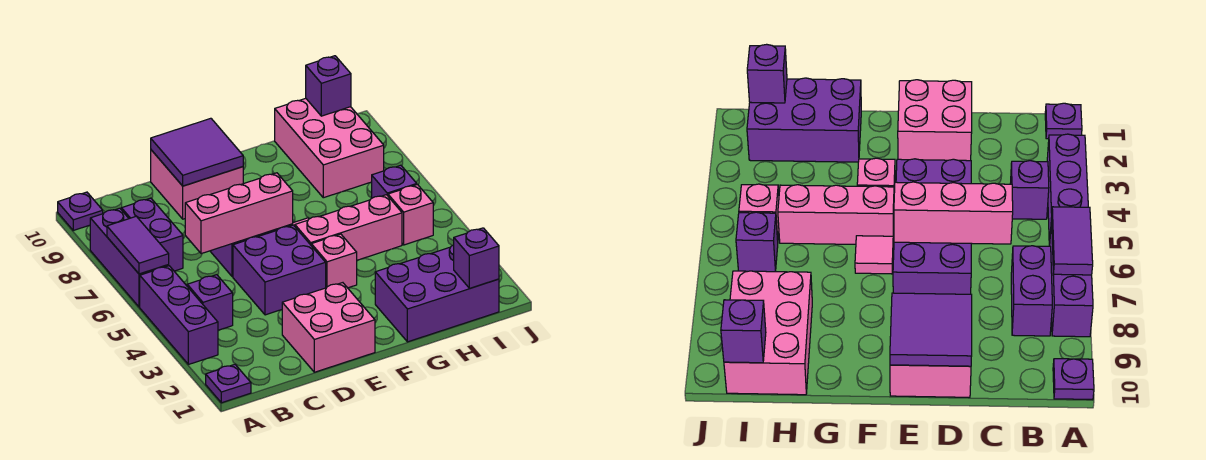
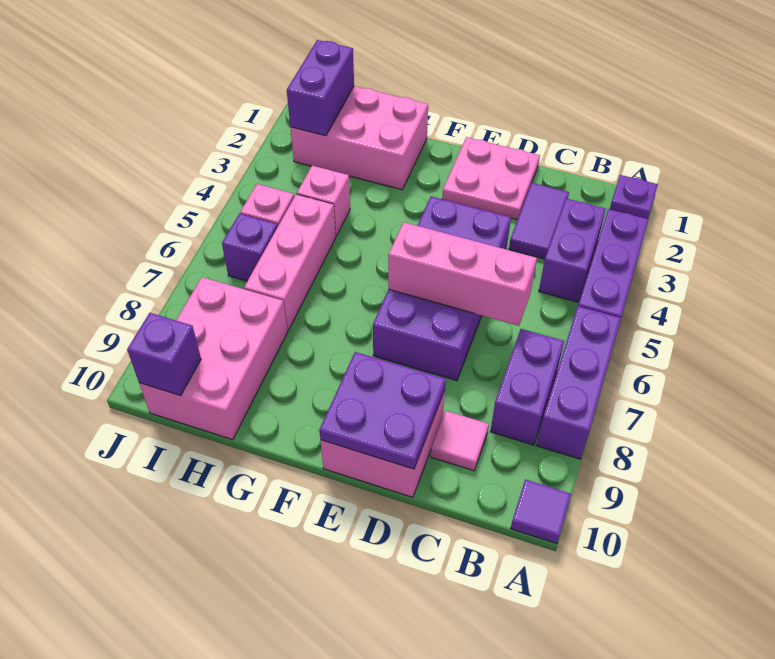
purple 1x2 tile [107,216,169,274] -> purple 1x2 tile moved to [509,183,569,259]
purple 1x1 plate [58,192,103,230] -> purple 1x1 tile [511,479,571,544]
purple 1x1 brick [187,275,233,330] -> purple 1x2 brick [539,198,606,302]
pink 2x2 brick [282,283,375,372] -> pink 2x2 plate [442,137,540,220]
purple 2x2 tile [151,118,243,186] -> purple 2x2 plate [319,352,446,469]
pink 1x1 brick [311,234,357,288] -> pink 1x1 brick moved to [297,166,350,236]
pink 1x3 brick [295,195,402,260] -> pink 1x3 brick turned to [244,194,336,331]
pink 1x1 tile [855,236,893,274] -> pink 1x1 tile moved to [431,411,489,471]
purple 2x3 brick [375,245,499,342] -> pink 2x3 brick [290,86,428,190]
purple 1x1 brick [454,228,499,288] -> purple 1x2 brick [287,40,354,136]

